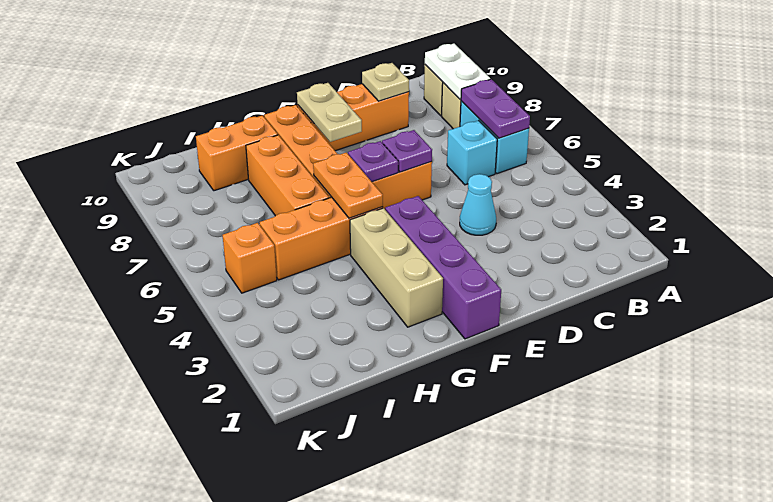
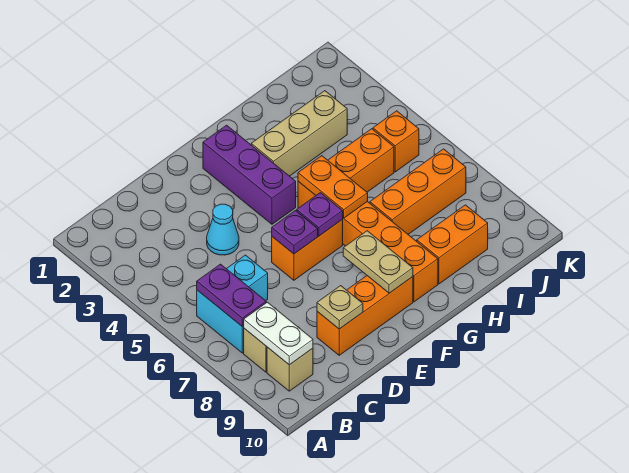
purple 1x4 brick [385,196,501,339] -> purple 1x3 brick [203,125,296,224]
tan 1x3 brick [350,208,443,327] -> tan 1x3 brick turned to [251,91,347,176]
orange 1x3 brick [246,135,329,216] -> orange 1x3 brick turned to [370,149,466,234]

